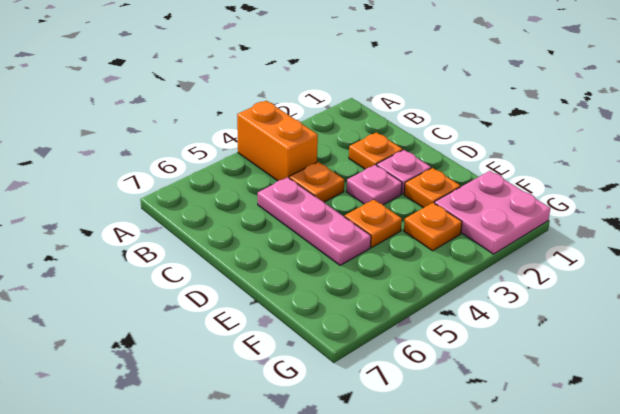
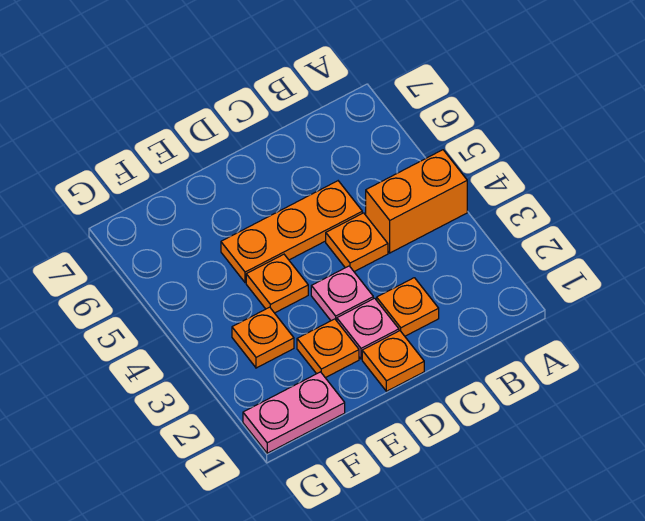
pink 1x3 plate [258,177,371,265] -> orange 1x3 plate [221,181,362,283]
none -> orange 1x1 plate [362,331,424,391]
pink 2x2 plate [434,171,550,254] -> pink 1x2 plate [243,372,345,453]

